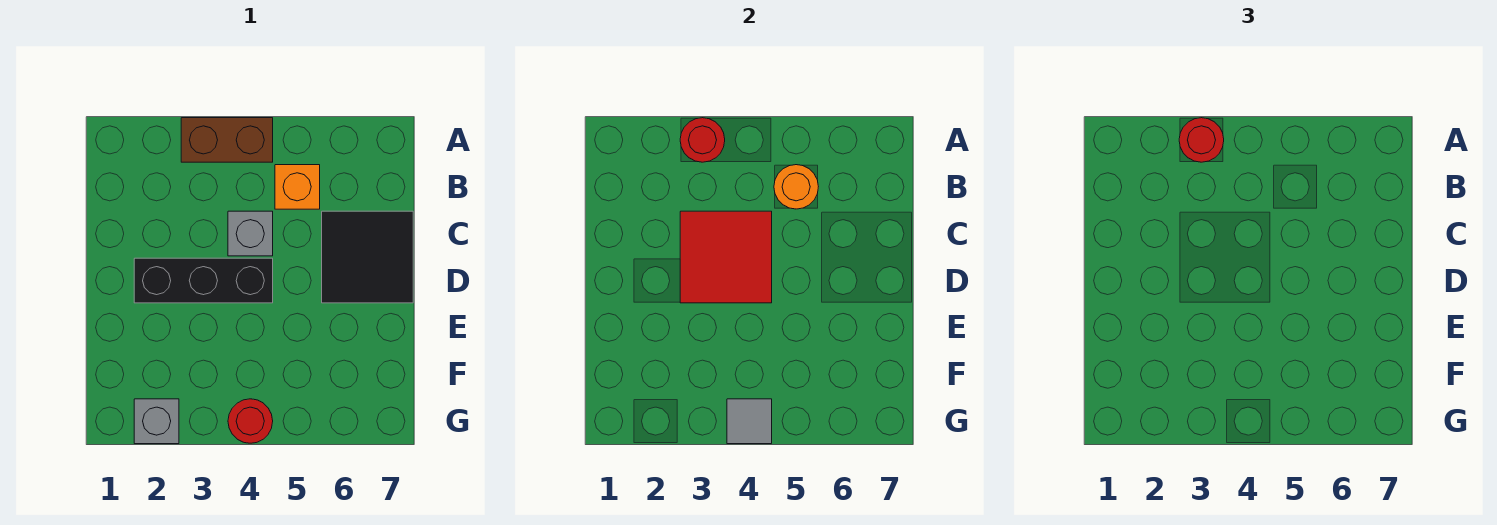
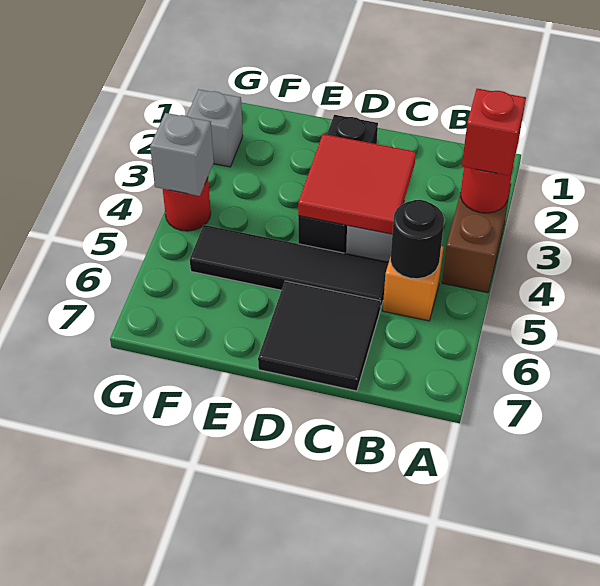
red 1x1 round brick [1179,118,1224,162] -> red 1x1 brick [462,89,526,176]
orange 1x1 round brick [774,165,818,209] -> black 1x1 round brick [390,200,444,279]
none -> black 1x4 tile [190,225,389,310]
grey 1x1 tile [727,399,772,444] -> grey 1x1 brick [150,113,214,196]

